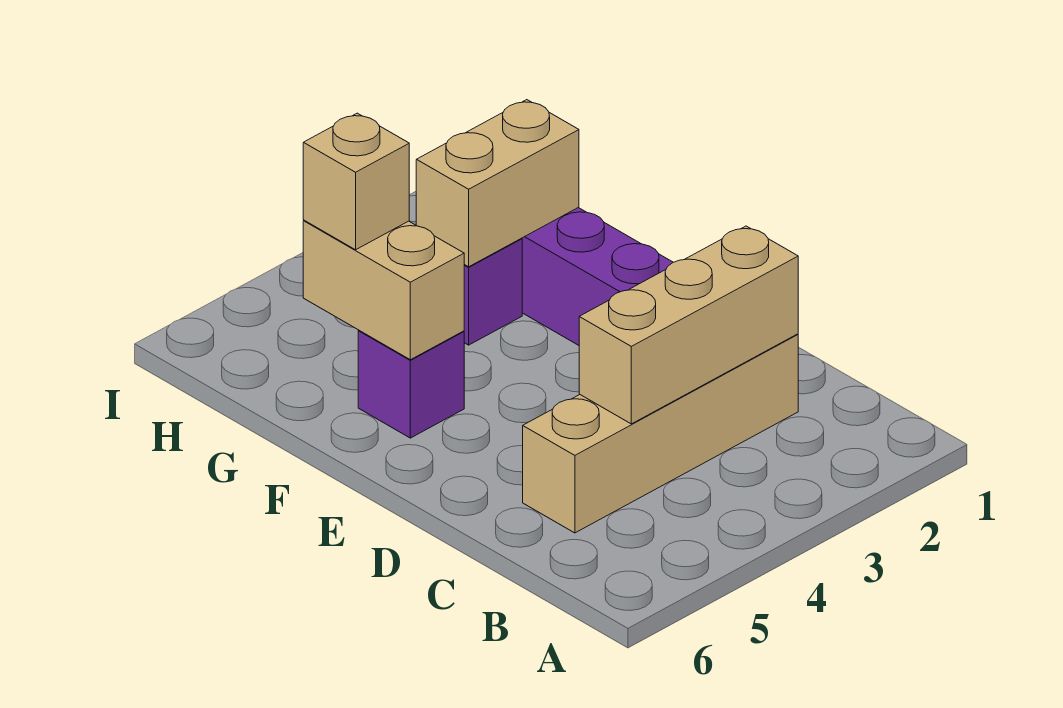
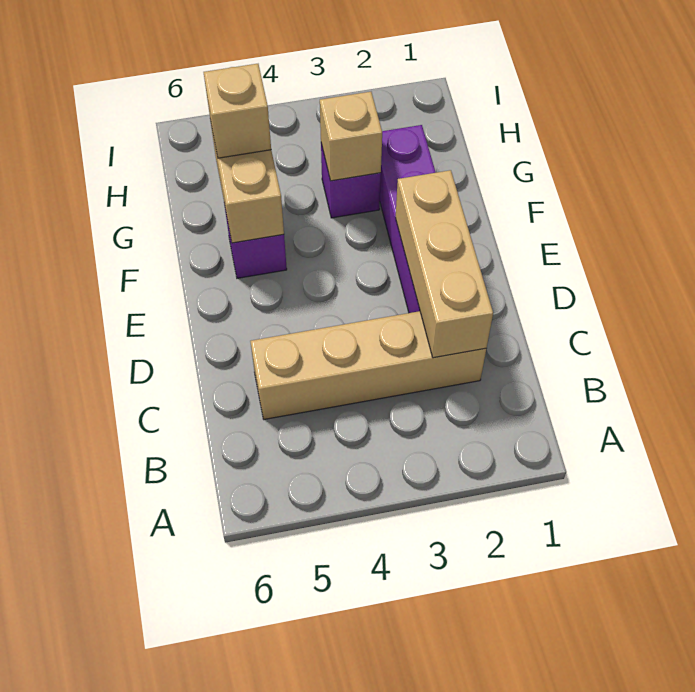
tan 1x3 brick [579,226,798,424] -> tan 1x3 brick turned to [396,170,493,358]
tan 1x2 brick [416,100,579,267] -> tan 1x1 brick [320,92,382,181]

